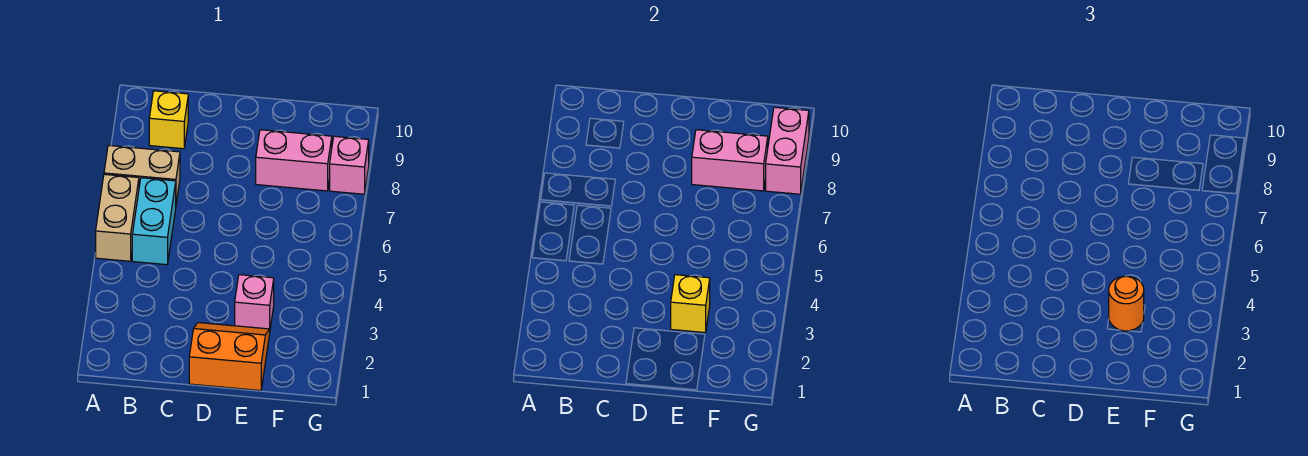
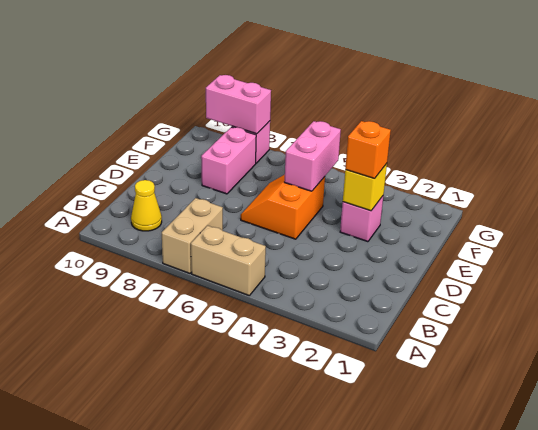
cyan 1x2 brick [132,178,176,265] -> none
yellow 1x1 brick [149,91,188,149] -> yellow 1x1 cone [131,180,162,231]
orange 2x2 slope [189,323,270,391] -> orange 2x2 slope moved to [241,175,325,239]
orange 1x1 round brick [1109,276,1144,331] -> orange 1x1 brick [345,121,391,179]
pink 1x2 brick [692,130,768,191] -> pink 1x2 brick moved to [284,121,341,191]

